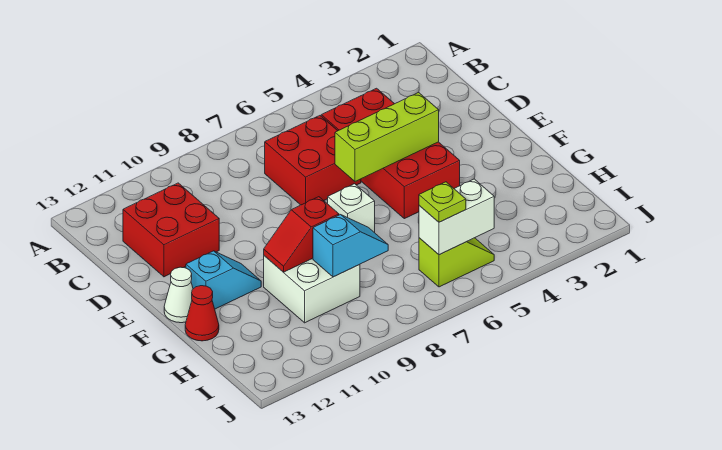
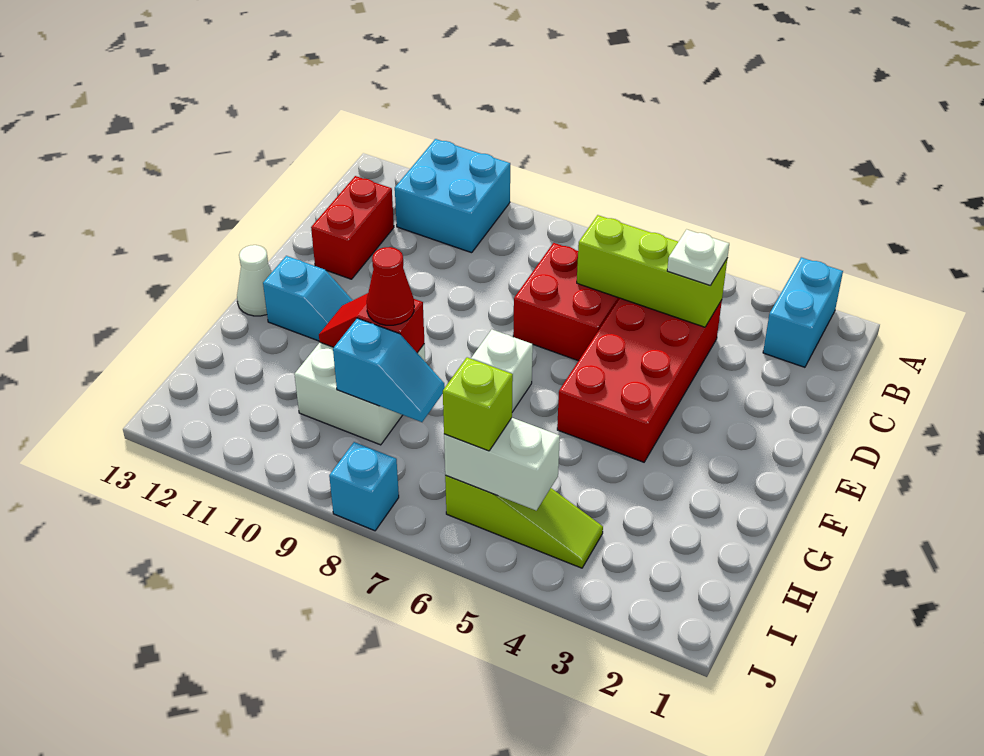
none -> cyan 1x2 brick [763,257,843,367]
none -> cyan 2x2 brick [395,139,510,253]
none -> white 1x1 plate [667,230,729,285]
red 2x2 brick [123,183,219,277] -> red 1x2 brick [311,176,394,279]
lime 1x3 brick [335,92,439,181] -> lime 1x3 brick moved to [577,215,727,327]
red 1x1 cone [185,286,219,341] -> red 1x1 cone moved to [367,247,414,325]
lime 1x2 slope [419,238,494,287] -> lime 1x3 slope [445,476,603,568]
lime 1x1 plate [419,182,466,222] -> lime 1x1 brick [443,357,513,451]
none -> cyan 1x1 brick [329,442,399,531]

